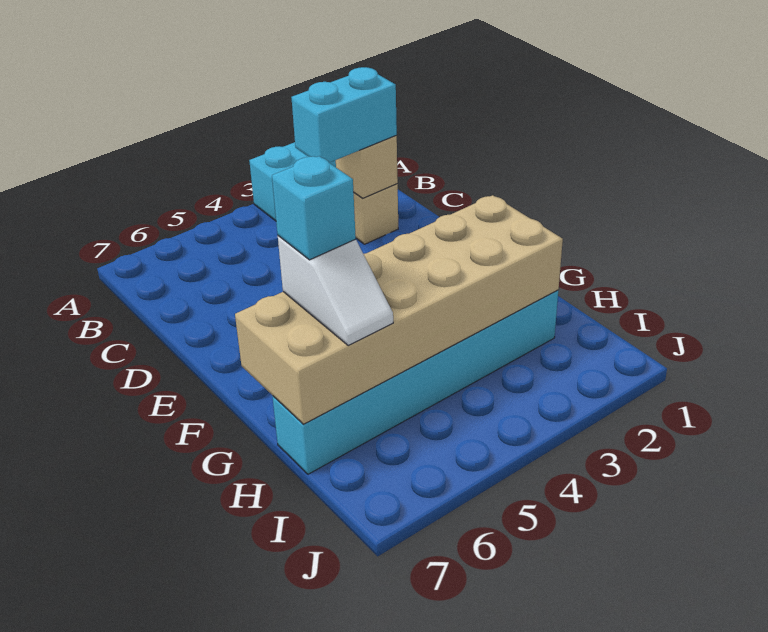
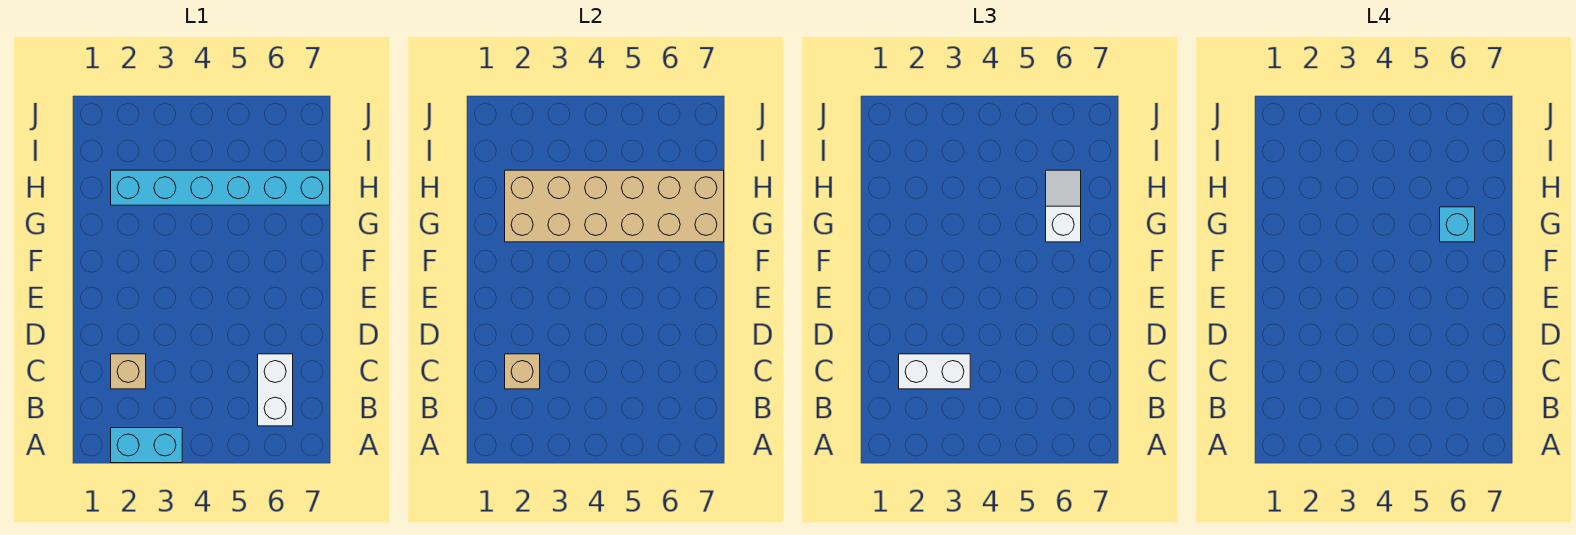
none -> white 1x2 brick [258,354,293,426]
cyan 1x2 brick [291,67,397,163] -> white 1x2 brick [899,354,970,389]

